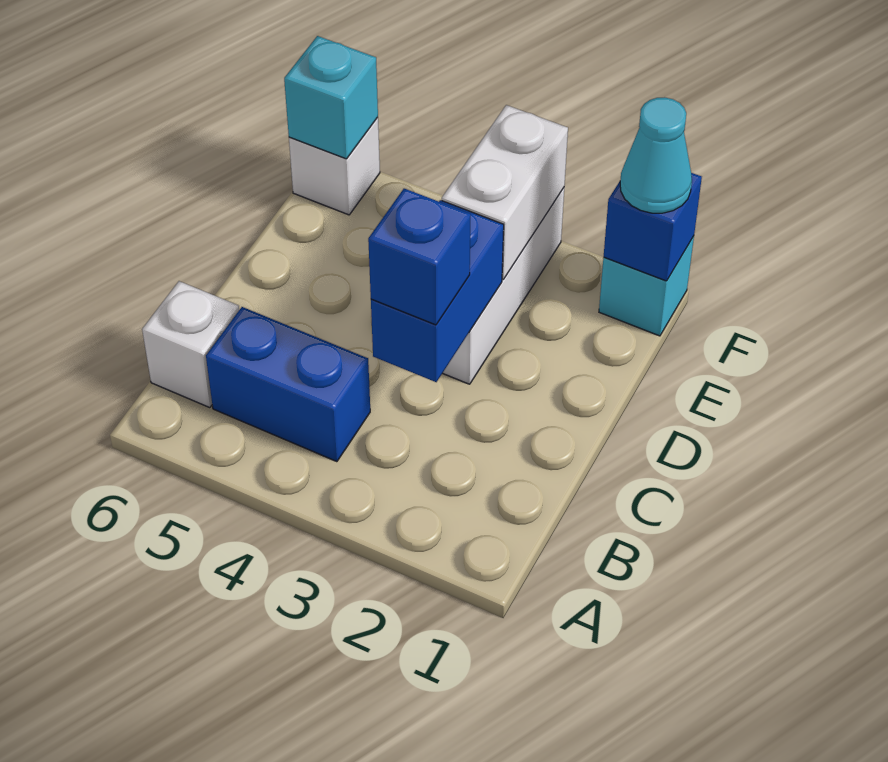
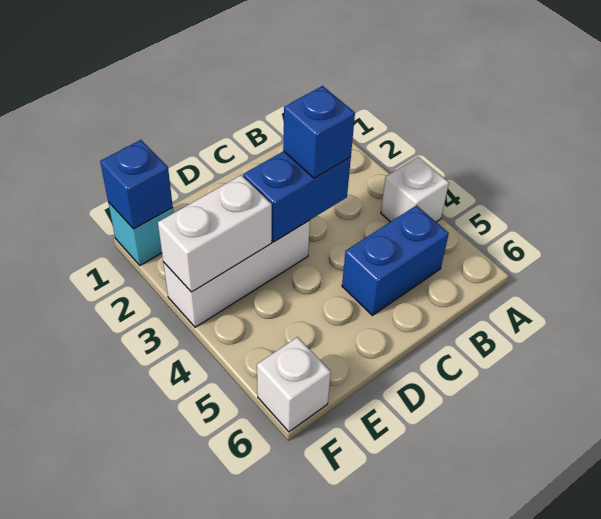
blue 1x2 brick [206,307,370,462] -> blue 1x2 brick turned to [342,206,449,315]
white 1x1 brick [142,281,239,408] -> white 1x1 brick moved to [381,157,449,222]
cyan 1x1 cone [620,97,692,213] -> none
cyan 1x1 brick [284,36,378,159] -> none

